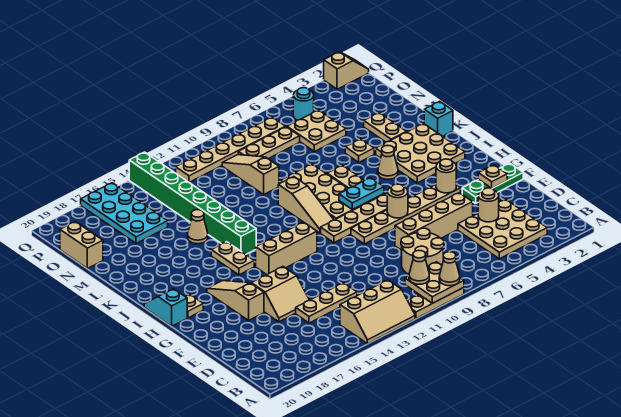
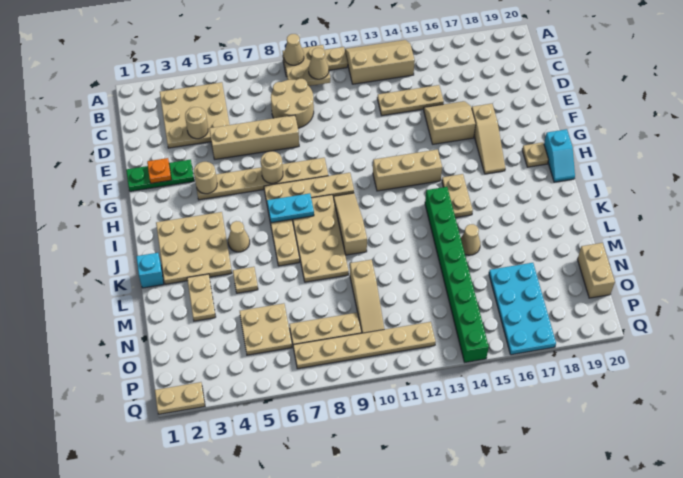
tan 1x1 plate [478,165,507,188] -> orange 1x1 plate [147,158,171,183]
cyan 1x1 round brick [293,88,314,120] -> none
tan 1x2 slope [324,52,369,89] -> tan 1x2 plate [155,382,205,414]

